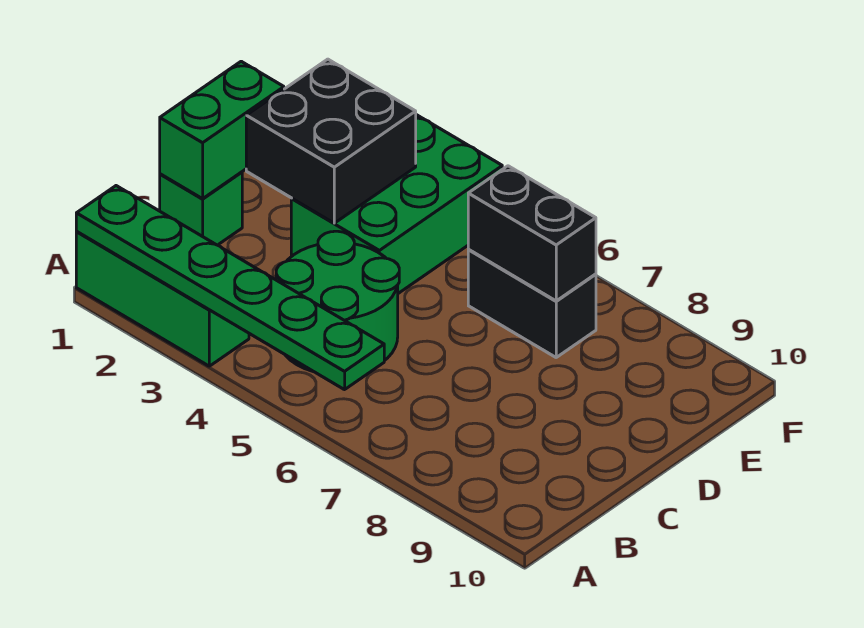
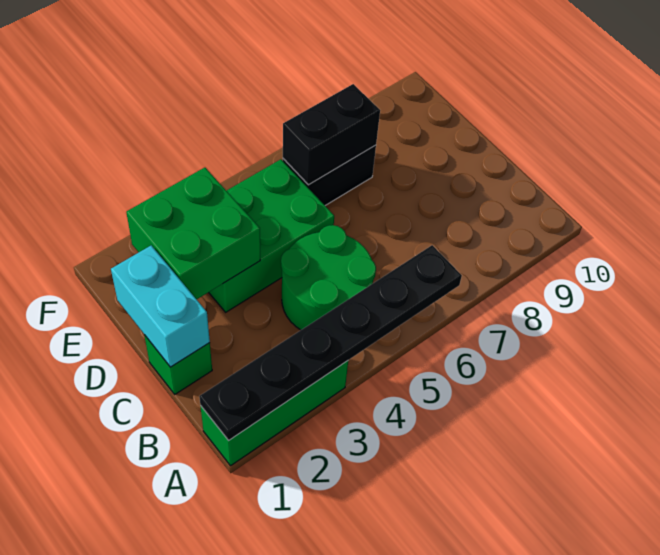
green 1x6 plate [76,186,384,390] -> black 1x6 plate [199,245,462,440]
green 1x2 brick [160,61,284,199] -> cyan 1x2 brick [111,246,210,367]
black 2x2 brick [246,59,416,223] -> green 2x2 brick [126,168,260,299]
green 2x3 brick [291,115,502,293] -> green 2x3 brick turned to [209,159,334,312]

